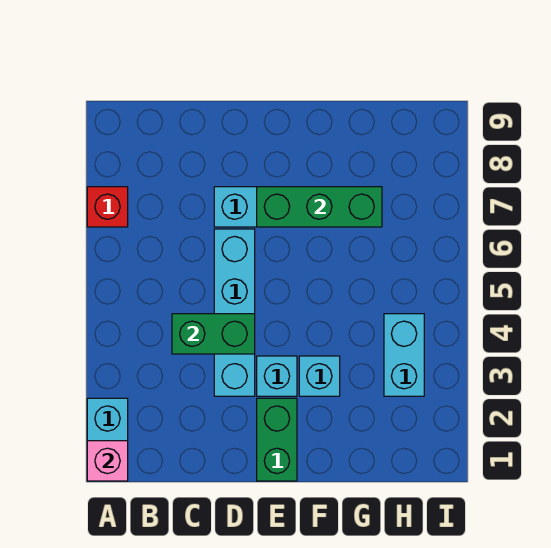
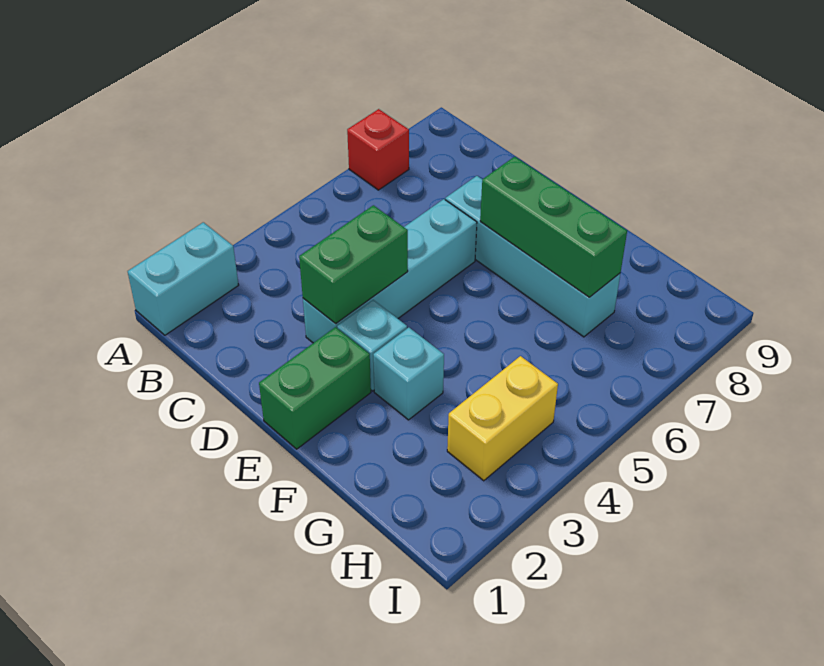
pink 1x1 brick [87,441,128,481] -> none
green 1x2 brick [172,314,255,354] -> green 1x2 brick turned to [299,205,408,324]
cyan 1x2 brick [384,314,424,396] -> yellow 1x2 brick [447,356,558,481]

